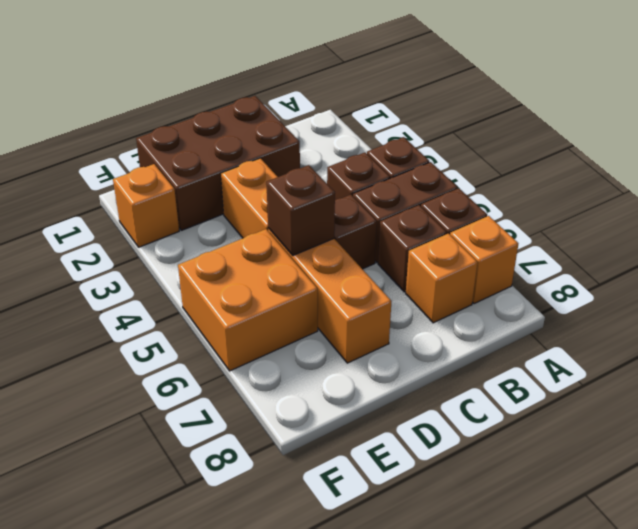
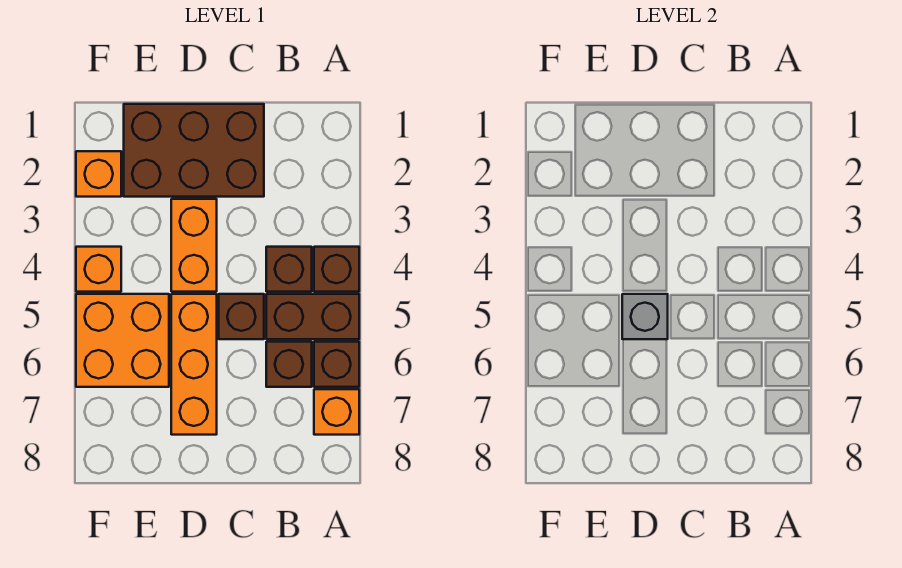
orange 1x1 brick [406,234,478,323] -> orange 1x1 brick moved to [76,247,121,292]
brown 1x1 brick [266,165,335,256] -> grey 1x1 brick [622,294,668,339]

